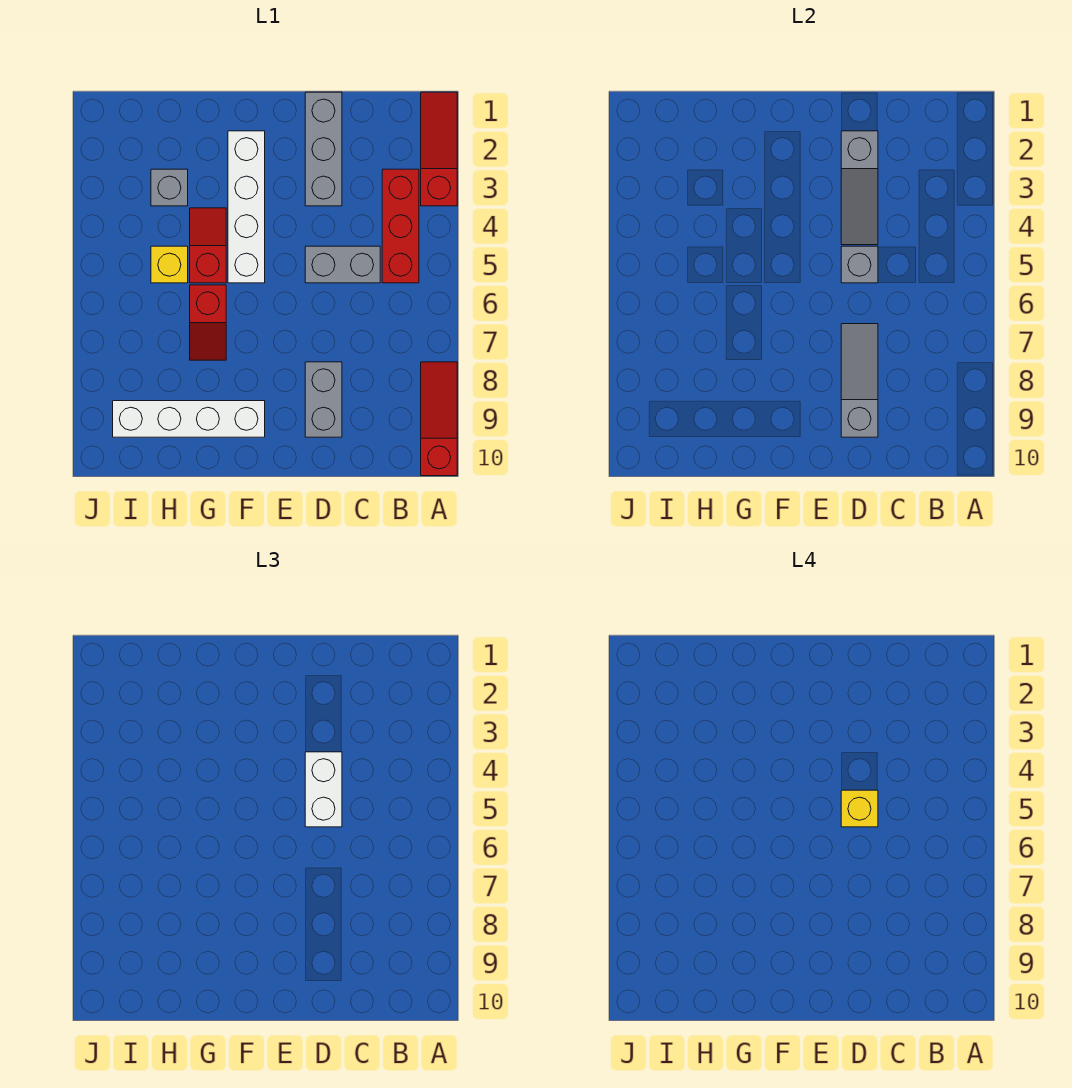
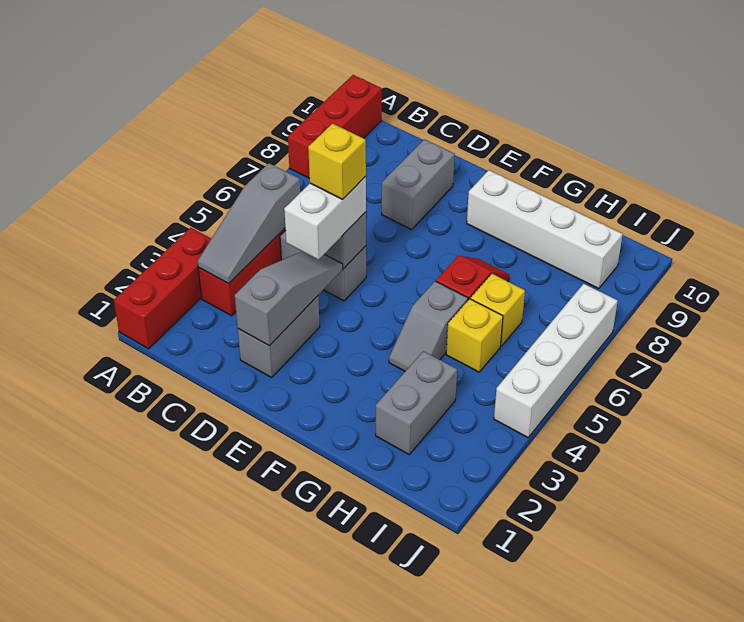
red 1x3 slope [421,92,457,206] -> red 1x3 brick [114,228,211,349]
red 1x3 slope [421,362,457,476] -> red 1x3 brick [288,75,382,179]
grey 1x3 brick [305,92,342,206] -> grey 1x2 brick [238,296,320,378]
grey 1x3 slope [841,324,878,437] -> grey 1x3 slope moved to [197,163,300,284]
white 1x4 brick [228,131,265,283] -> white 1x4 brick moved to [494,284,618,438]
red 1x2 slope [190,208,226,283] -> grey 1x2 slope [389,281,468,371]
grey 1x1 brick [151,169,188,206] -> grey 1x2 brick [376,351,457,454]
none -> yellow 1x1 brick [471,274,525,346]

